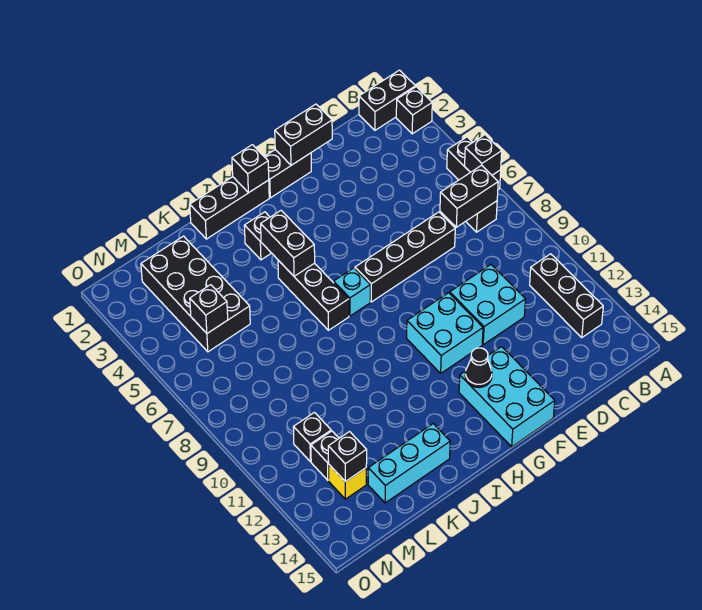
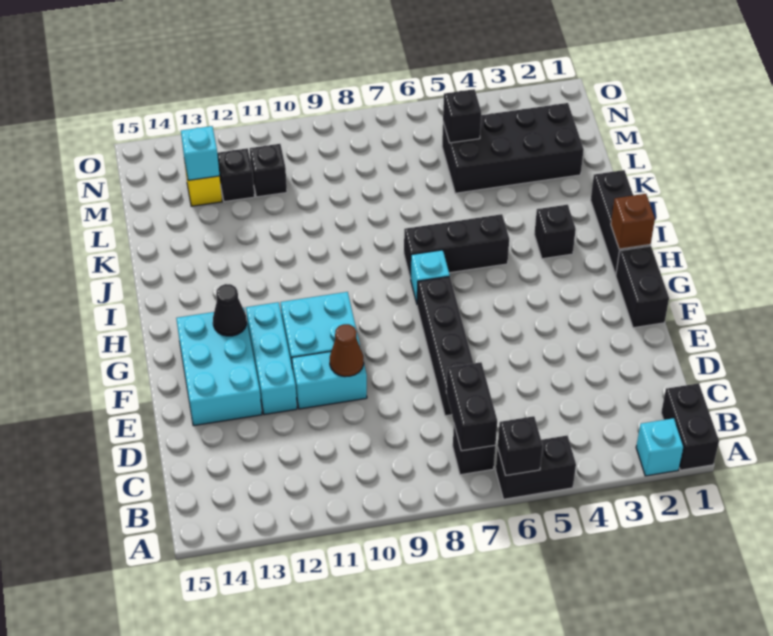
black 1x1 brick [396,87,432,134] -> cyan 1x1 brick [636,418,683,476]
black 1x3 brick [530,254,603,338] -> none
cyan 2x2 brick [450,265,525,345] -> cyan 1x2 brick [292,352,367,409]
black 1x2 brick [275,104,332,165] -> none
none -> brown 1x1 cone [330,324,364,377]
cyan 2x3 brick [459,347,555,447] -> cyan 2x3 brick turned to [176,308,262,426]
black 1x1 brick [232,145,269,193] -> brown 1x1 brick [611,194,655,249]
black 1x2 brick [261,211,315,276] -> none
cyan 1x3 brick [368,424,450,503] -> cyan 1x3 brick moved to [246,302,297,415]
black 1x1 brick [328,432,367,482] -> cyan 1x1 brick [181,126,220,180]

